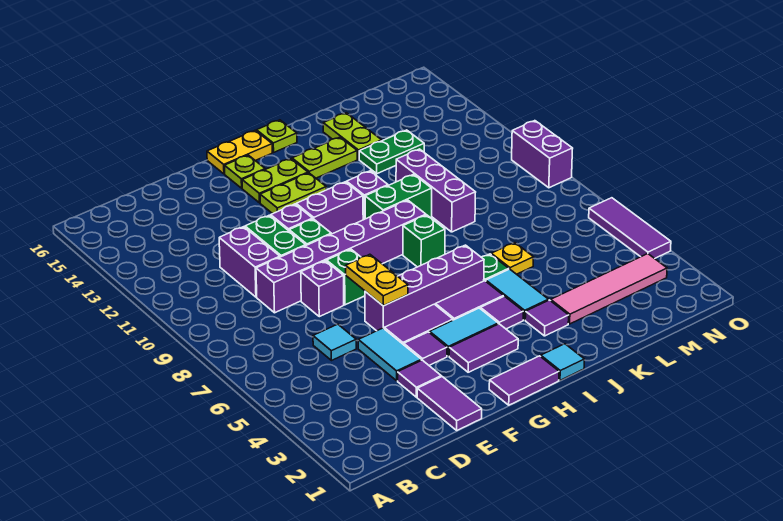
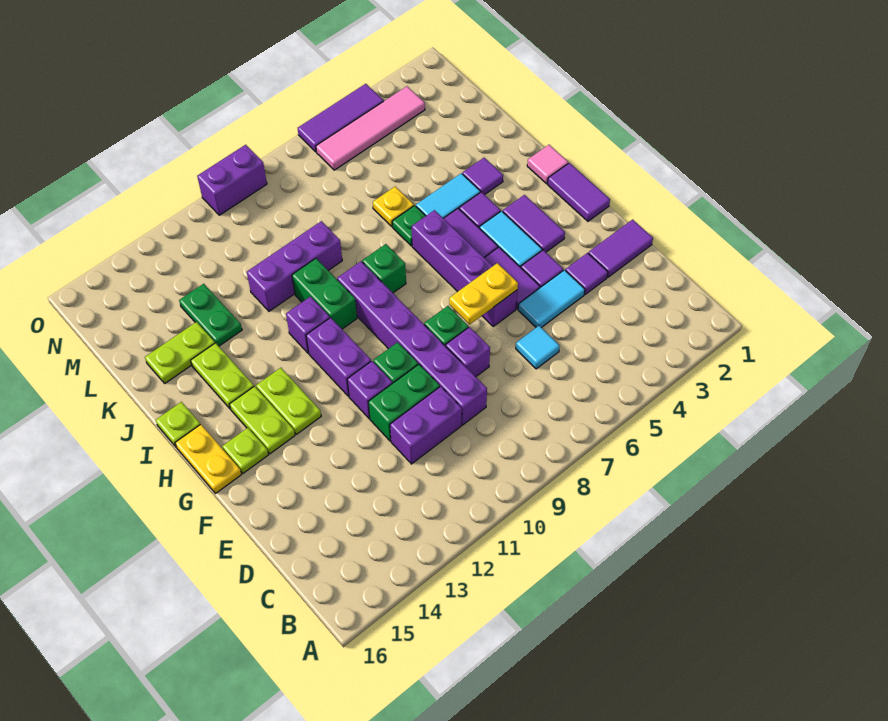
cyan 1x1 tile [541,344,584,380] -> pink 1x1 tile [527,145,568,184]
pink 1x4 tile [551,254,667,324] -> pink 1x4 tile turned to [316,86,425,170]

